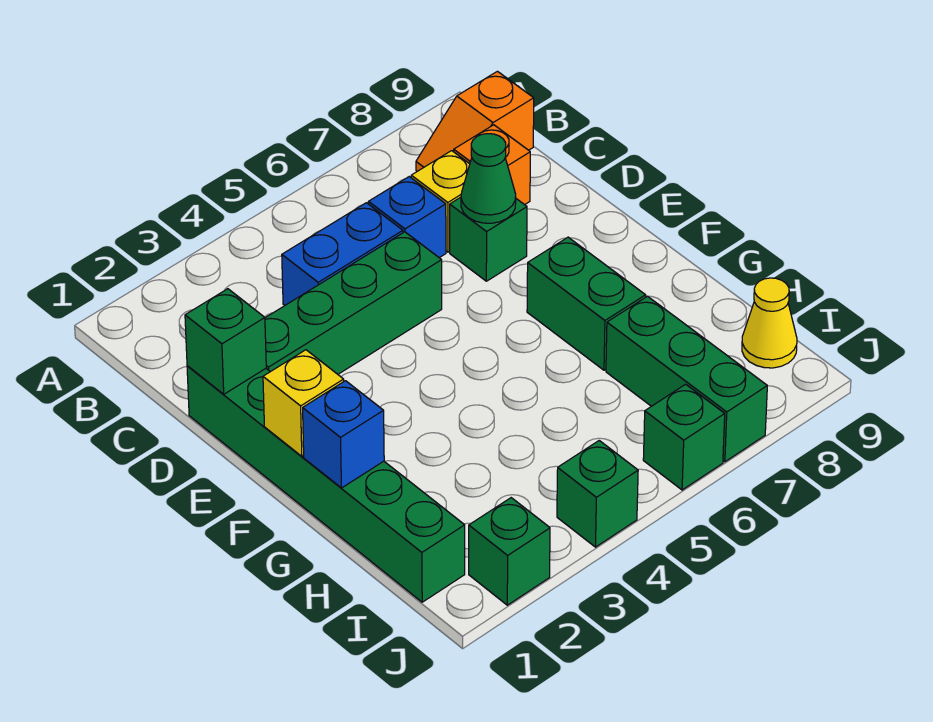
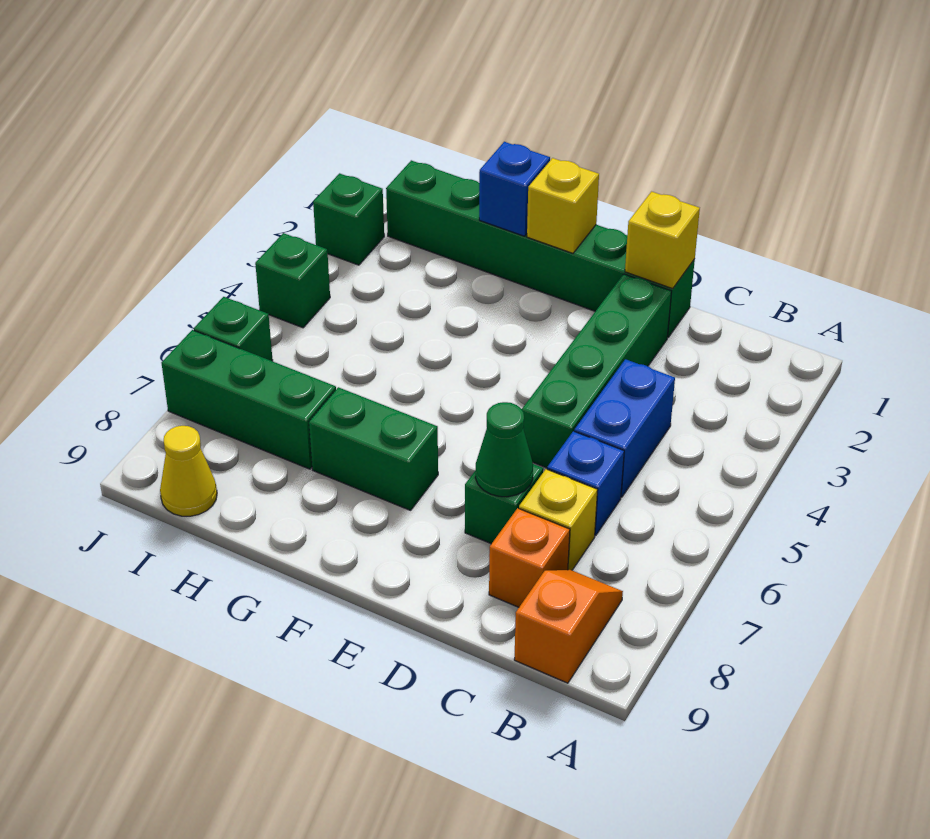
green 1x1 brick [185,289,266,394] -> yellow 1x1 brick [625,192,700,289]

